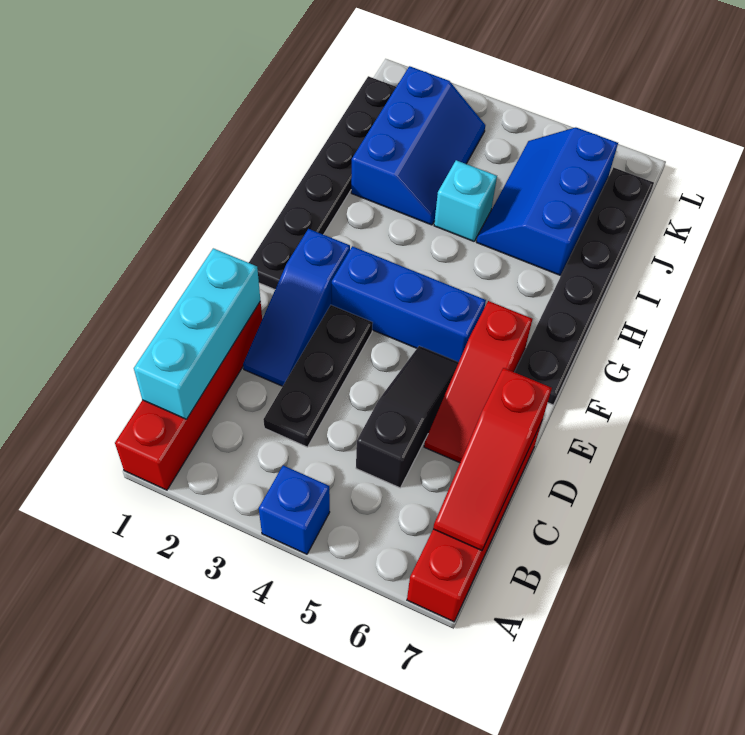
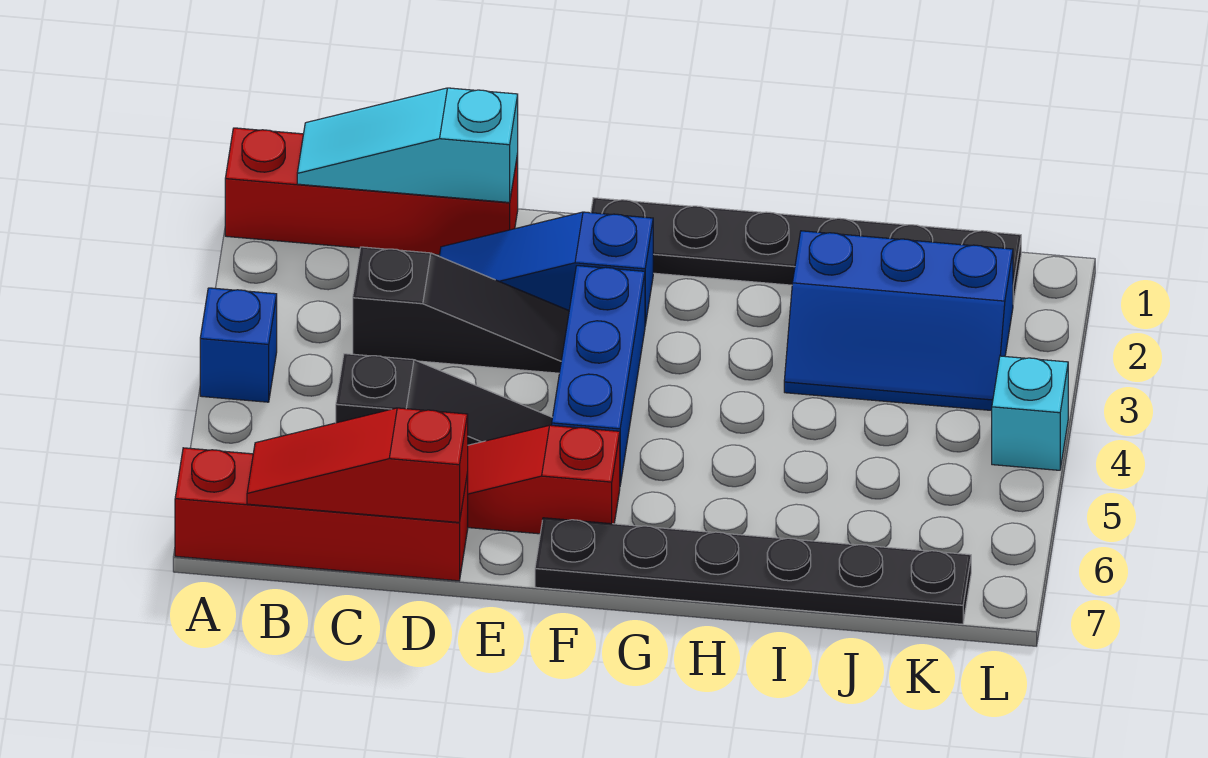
cyan 1x3 brick [134,248,260,419] -> cyan 1x3 slope [297,88,518,202]
black 1x3 plate [263,305,373,447] -> black 1x3 slope [353,247,569,373]
cyan 1x1 brick [434,160,497,241] -> cyan 1x1 brick moved to [992,356,1068,470]
blue 2x3 slope [477,128,618,276] -> none

